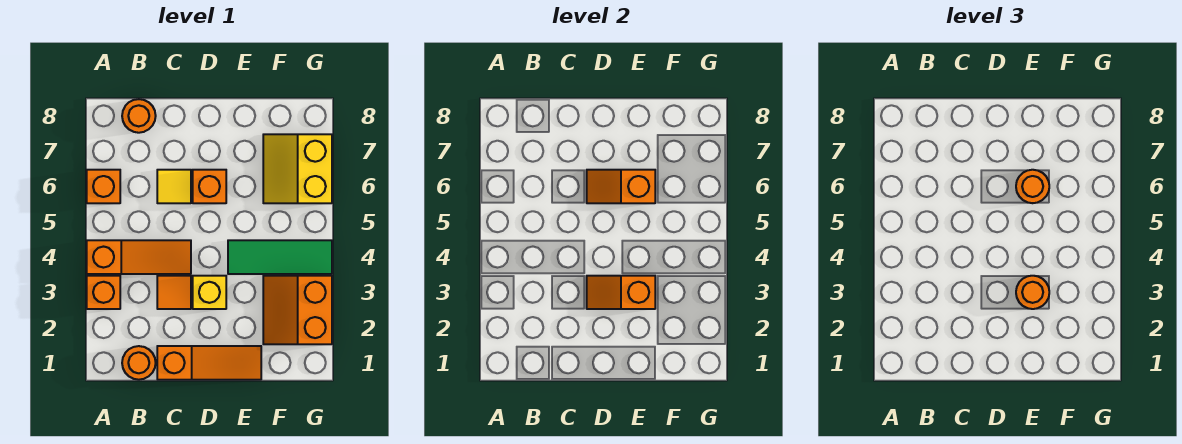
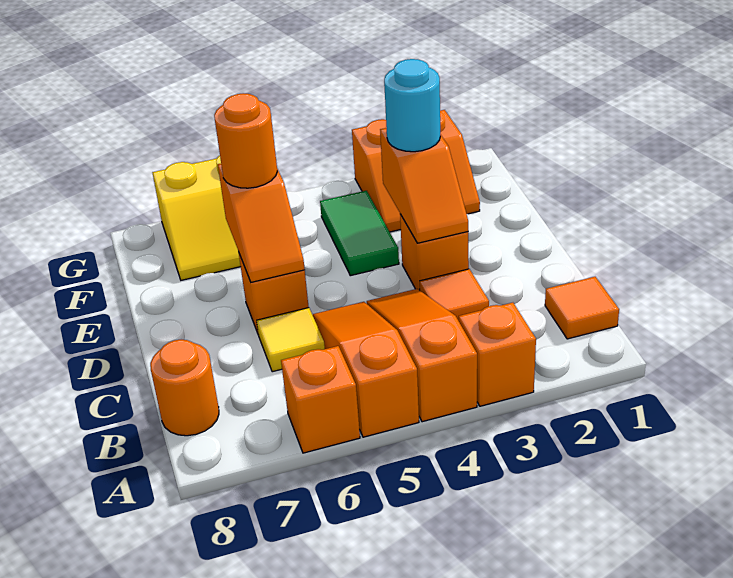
orange 1x1 round brick [122,346,156,380] -> orange 1x1 tile [545,277,619,339]
orange 1x3 slope [157,346,261,380] -> orange 1x3 slope moved to [313,302,419,437]
yellow 1x1 brick [193,276,226,309] -> orange 1x1 brick [400,214,469,290]
orange 1x1 round brick [1016,276,1049,309] -> cyan 1x1 round brick [384,59,440,152]
green 1x3 tile [228,240,332,274] -> green 1x2 tile [320,191,399,276]

